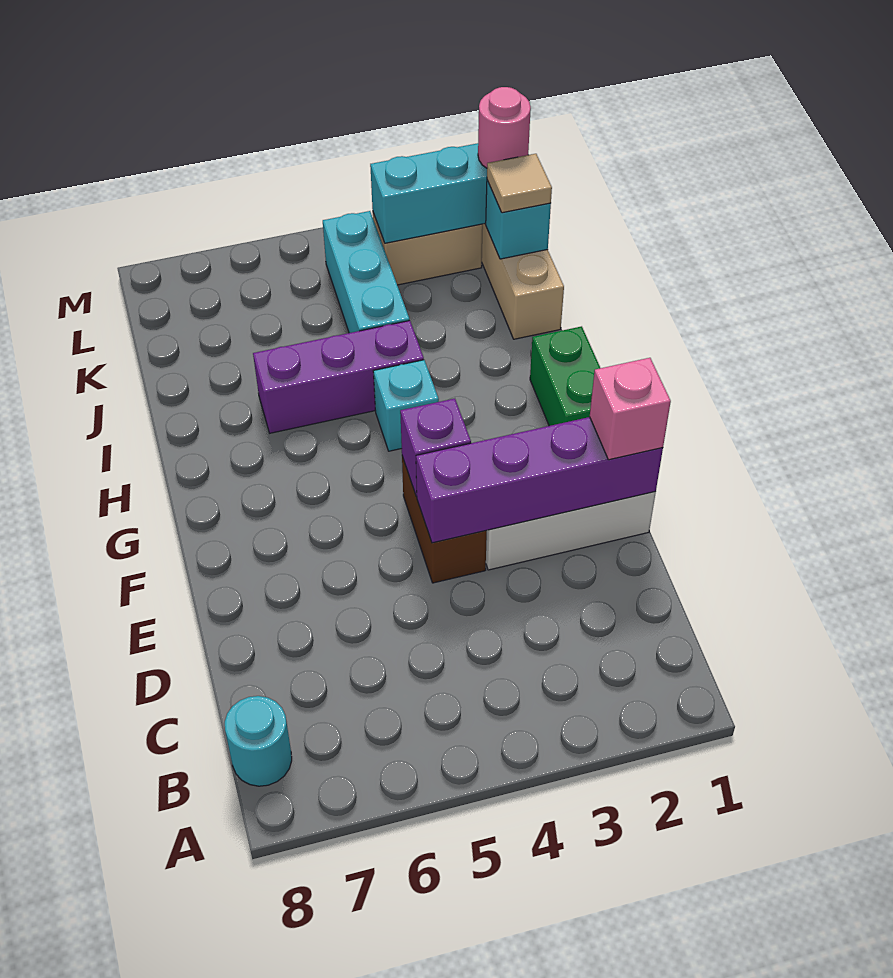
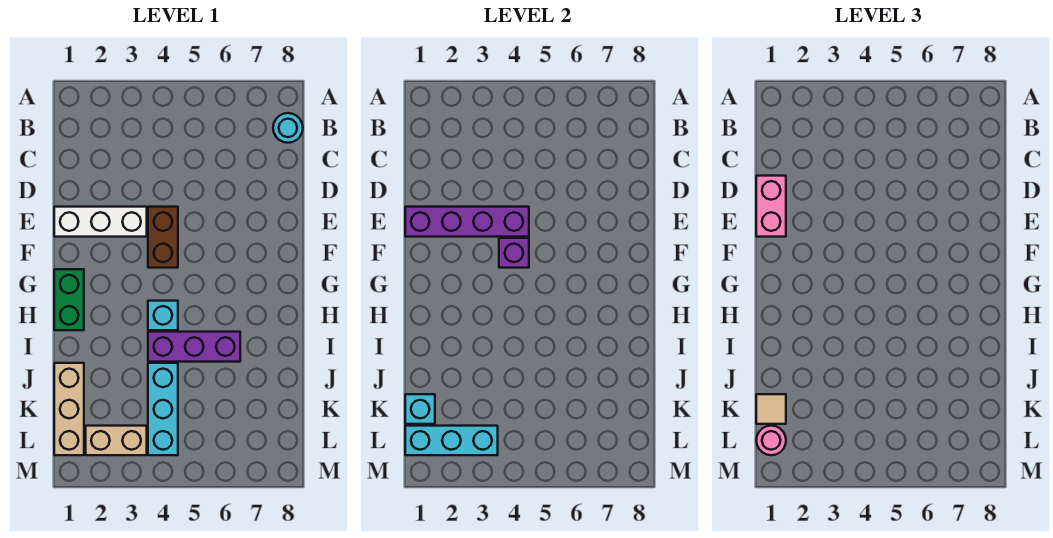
pink 1x1 brick [590,358,671,460] -> pink 1x2 brick [756,176,786,237]

